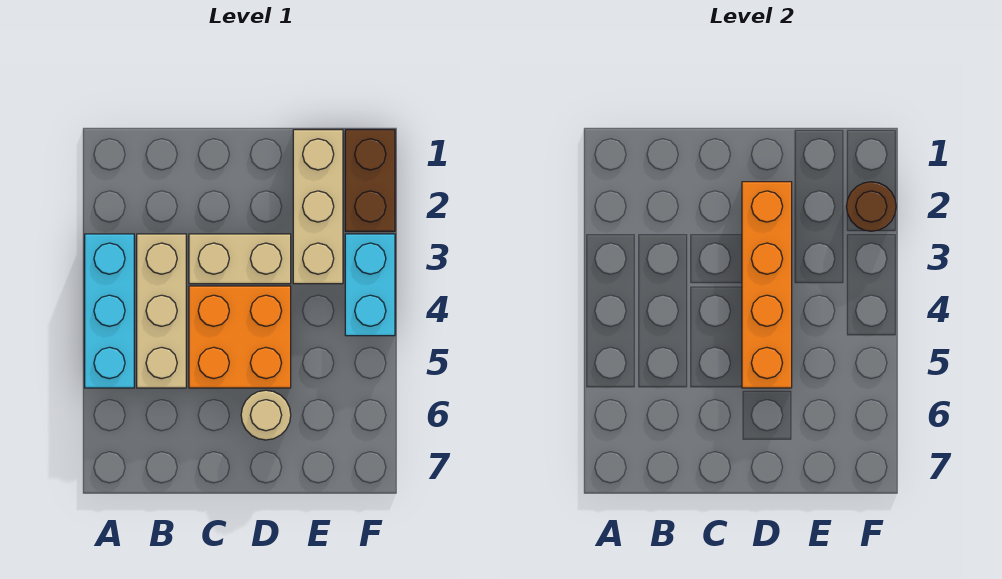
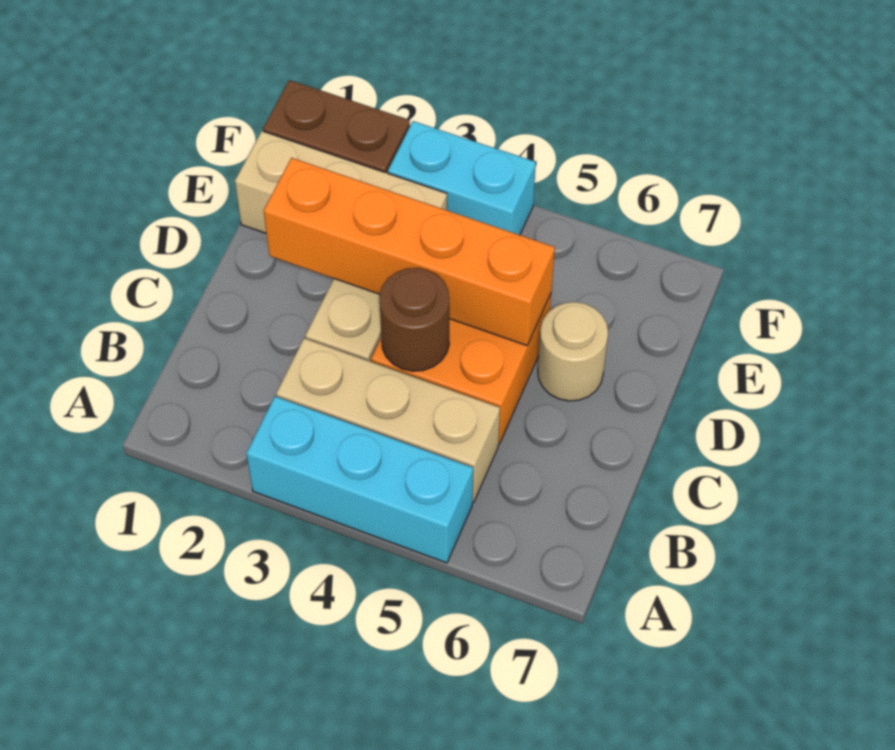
brown 1x1 round brick [847,182,896,231] -> brown 1x1 round brick moved to [379,268,449,371]

